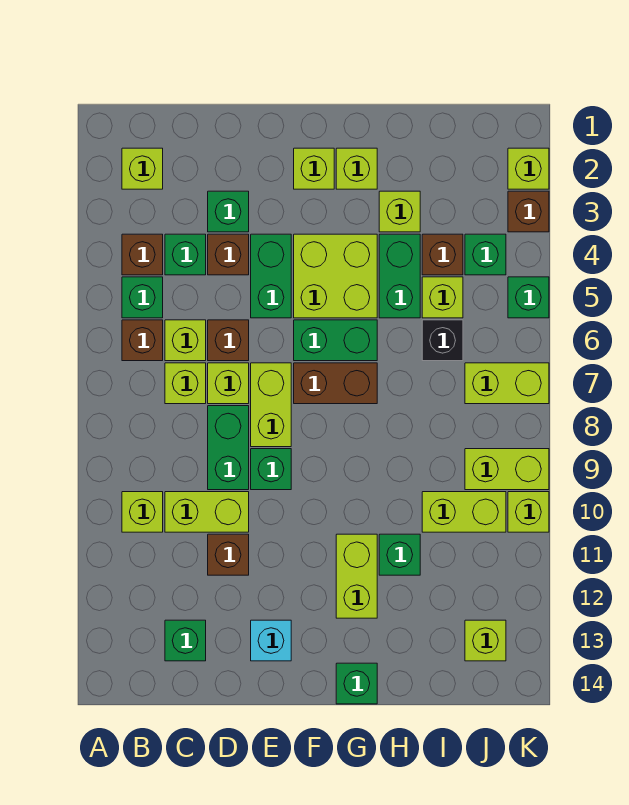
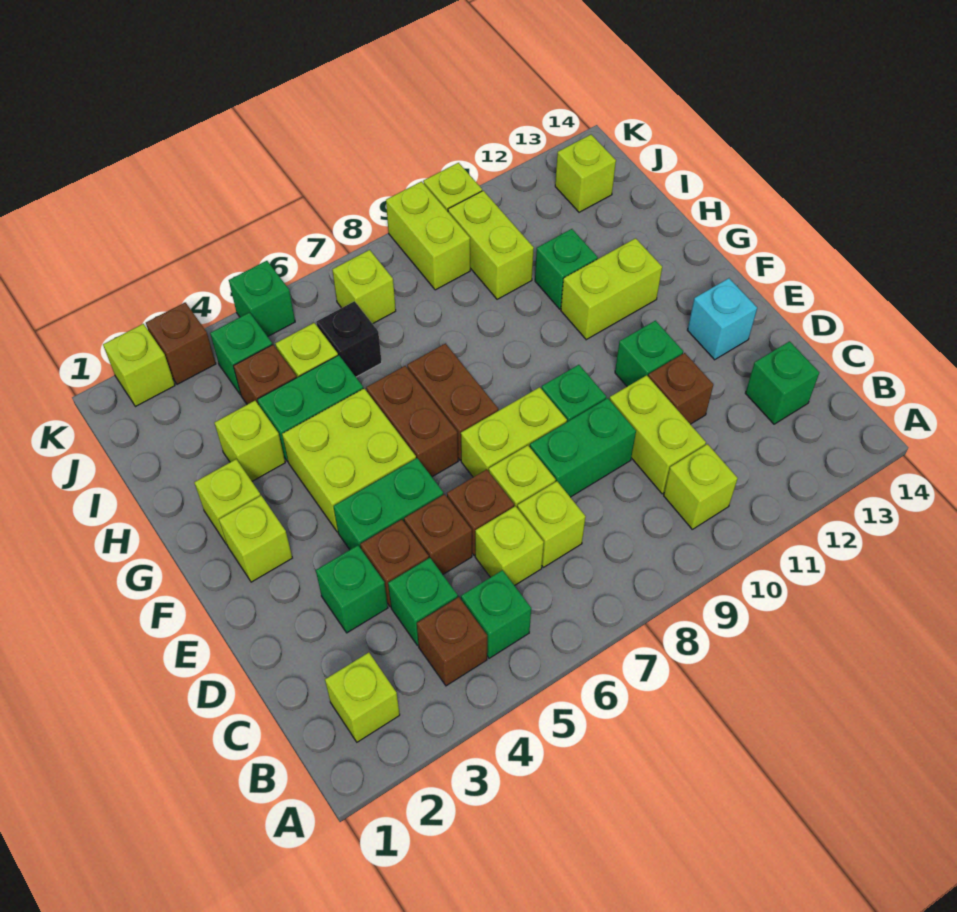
brown 1x1 brick [122,320,163,361] -> brown 1x1 brick moved to [404,494,472,574]
green 1x2 brick [294,320,377,361] -> brown 1x2 brick [366,366,458,477]
green 1x1 brick [336,663,377,704] -> green 1x1 brick moved to [615,321,683,386]
lime 1x2 brick [465,363,549,404] -> lime 1x1 brick [332,250,396,324]

